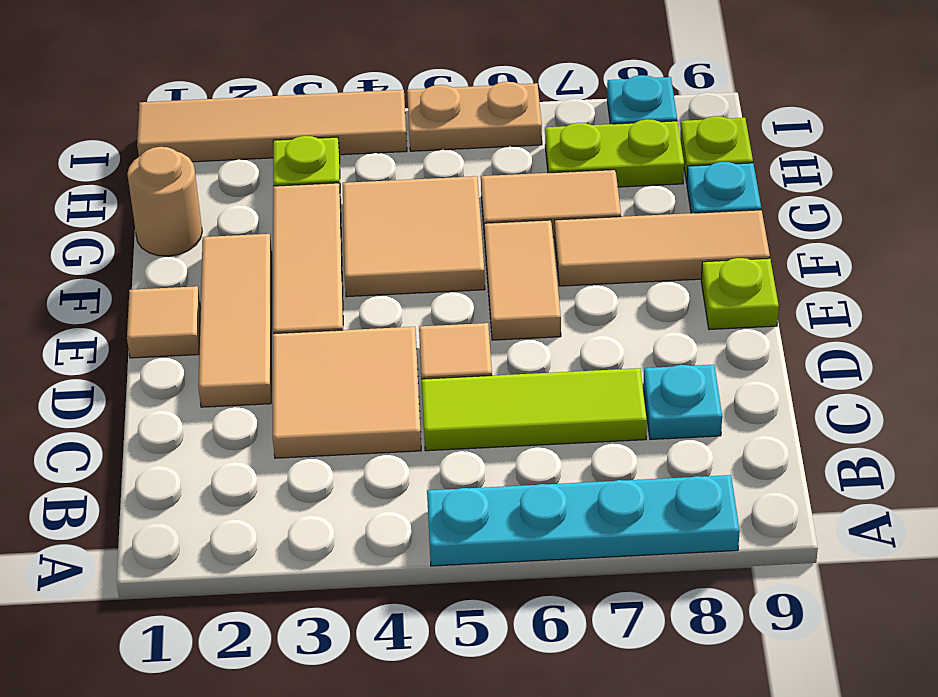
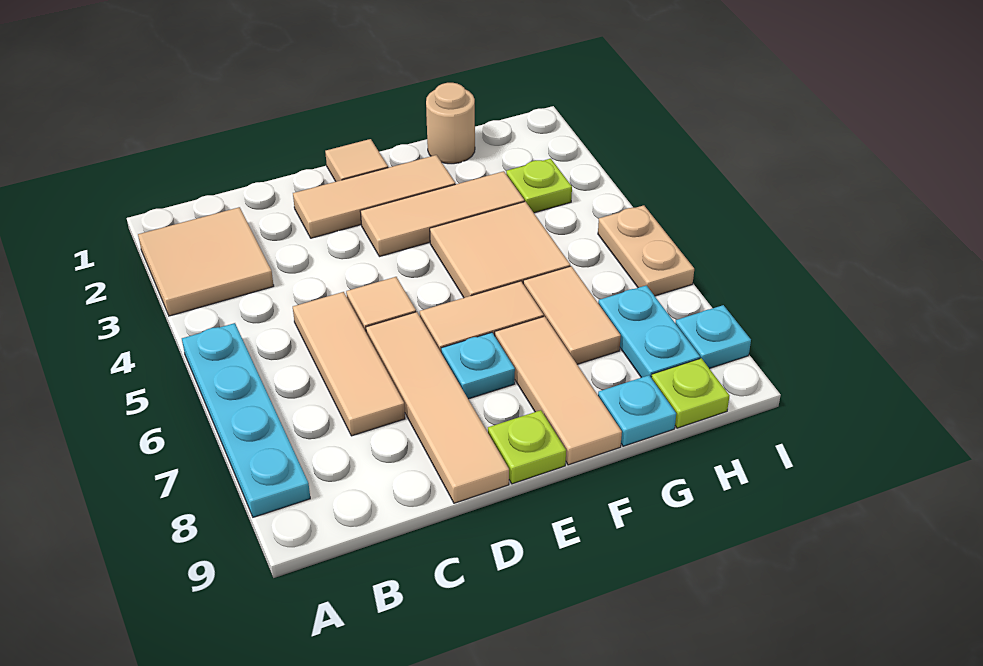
tan 2x2 tile [273,327,421,458] -> tan 2x2 tile moved to [138,207,274,316]
lime 1x3 tile [422,368,647,451] -> tan 1x3 tile [293,292,405,436]
cyan 1x1 plate [643,365,722,439] -> cyan 1x1 plate moved to [441,332,515,399]
lime 1x2 plate [545,119,684,187] -> cyan 1x2 plate [598,285,700,378]
tan 1x4 tile [137,90,407,162] -> tan 1x4 tile moved to [366,312,509,503]

